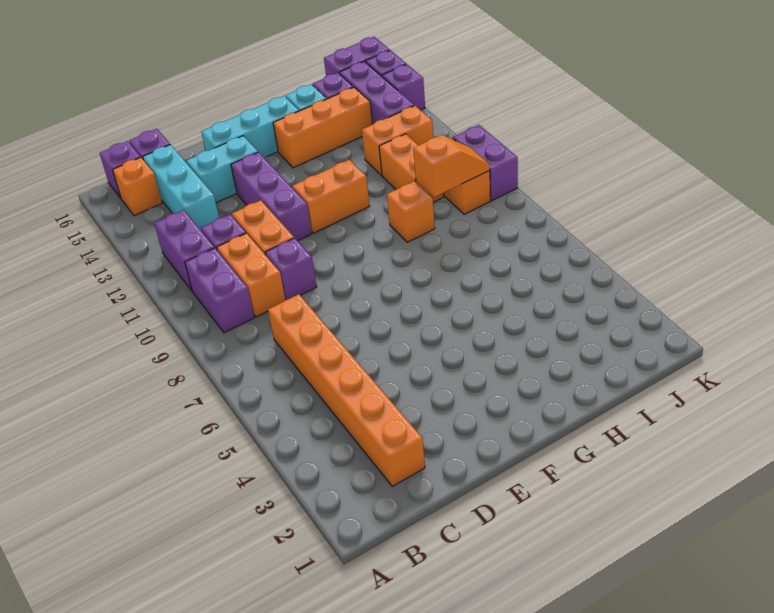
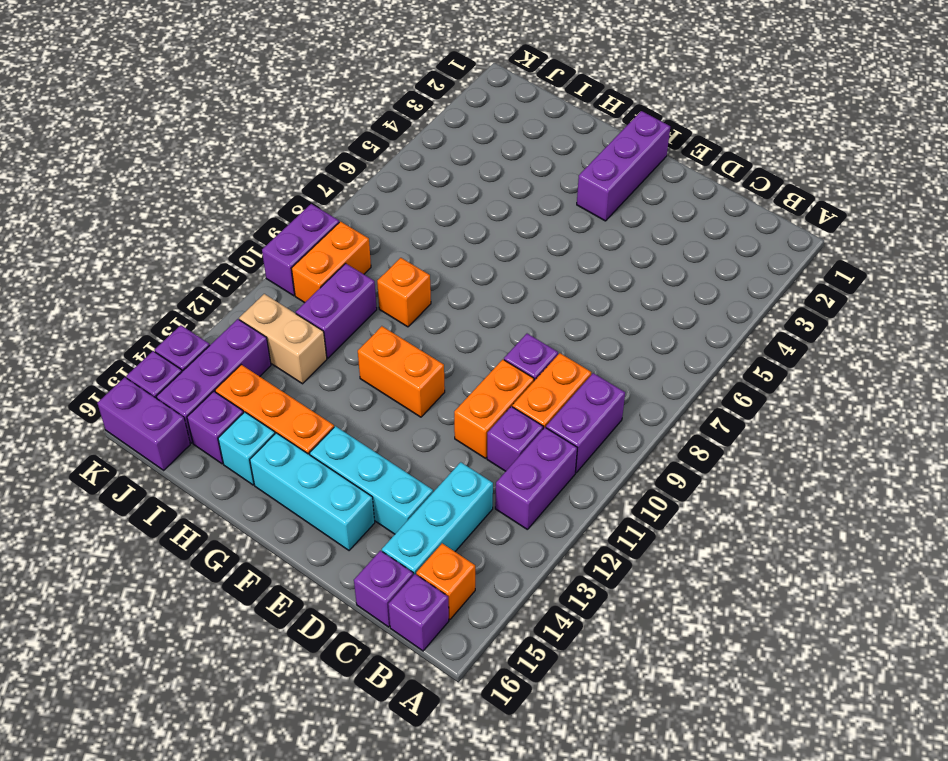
orange 1x6 brick [268,294,425,486] -> none
cyan 1x2 brick [187,136,258,203] -> cyan 1x3 brick [310,426,433,534]
purple 1x3 brick [231,152,312,241] -> purple 1x3 brick moved to [577,111,670,221]
orange 1x2 slope [413,135,490,197] -> none
orange 1x2 brick [379,134,444,202] -> purple 1x2 brick [296,263,377,358]
orange 1x2 brick [362,106,433,175] -> tan 1x2 brick [239,294,327,384]

